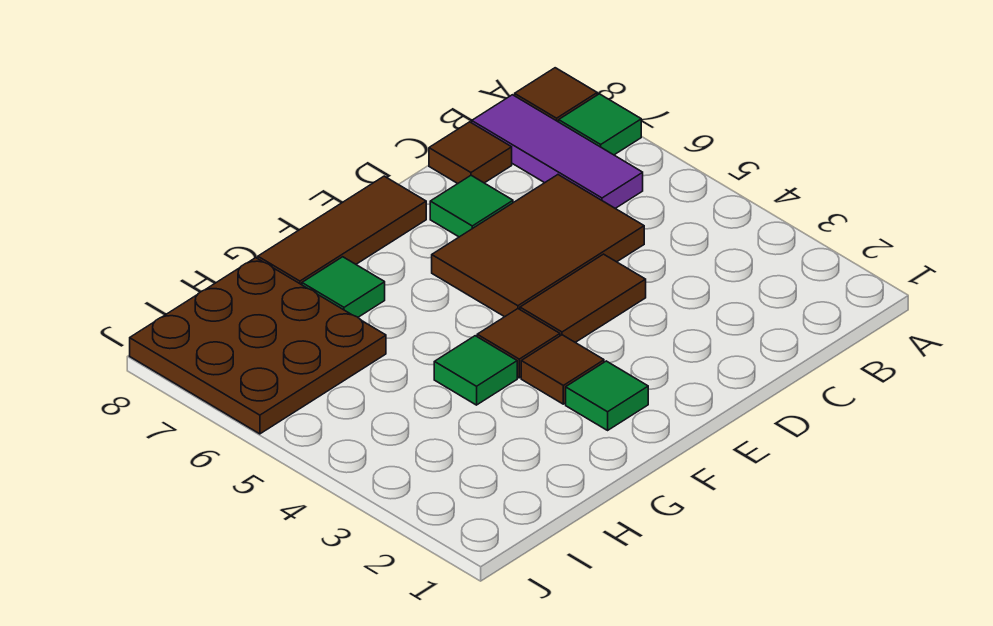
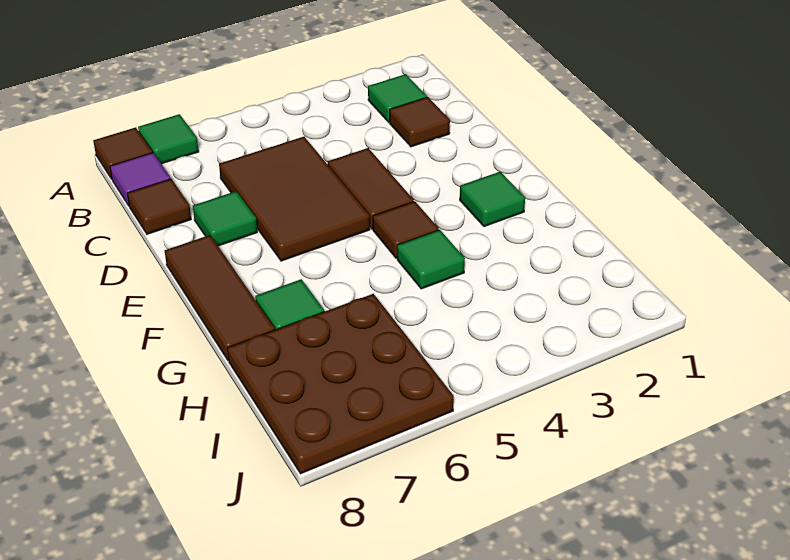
none -> green 1x1 tile [368,74,427,122]
purple 1x3 tile [472,95,643,208] -> purple 1x1 tile [110,153,171,206]
brown 1x1 tile [521,335,604,404] -> brown 1x1 tile moved to [390,97,450,147]

